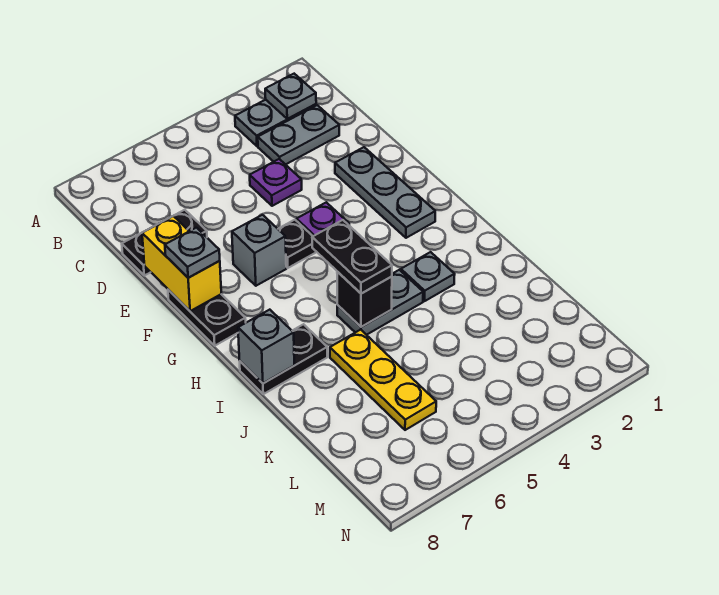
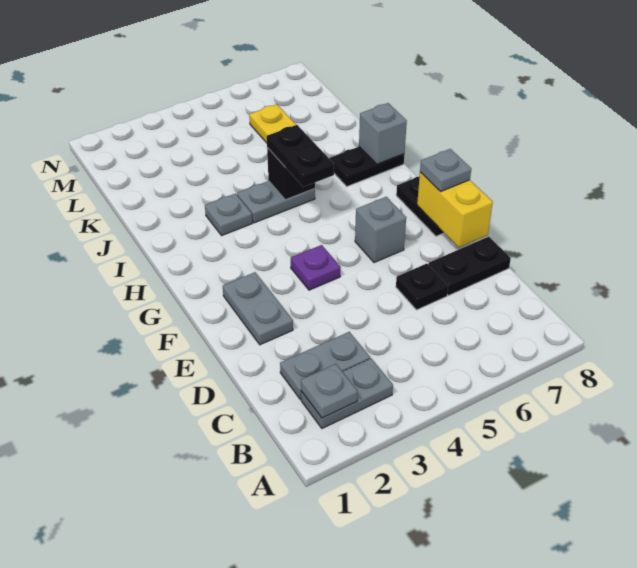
purple 1x1 plate [250,159,302,206] -> none
grey 1x3 plate [335,147,435,238] -> grey 1x2 plate [223,272,293,345]
black 1x1 plate [278,220,316,268] -> black 1x1 plate moved to [396,264,448,310]

